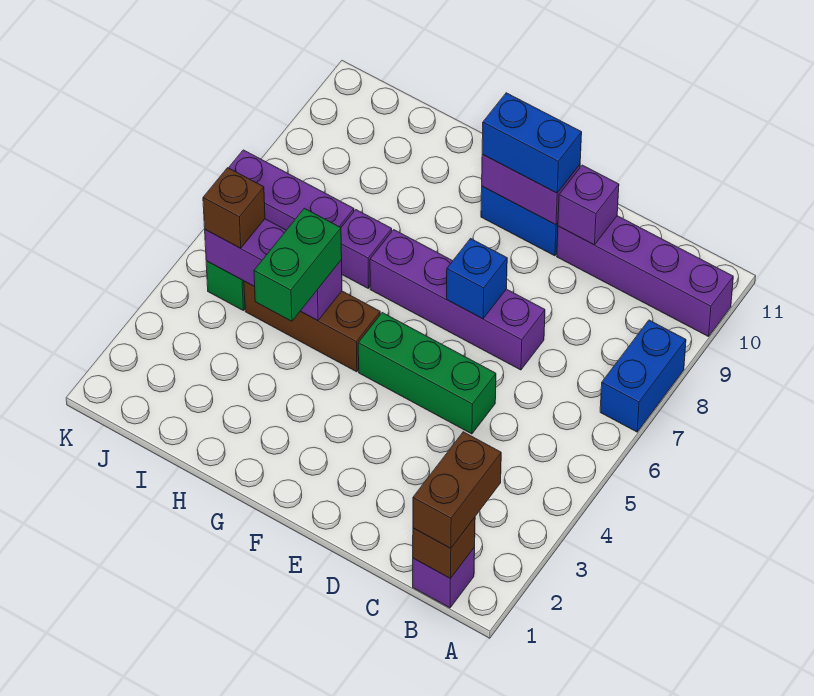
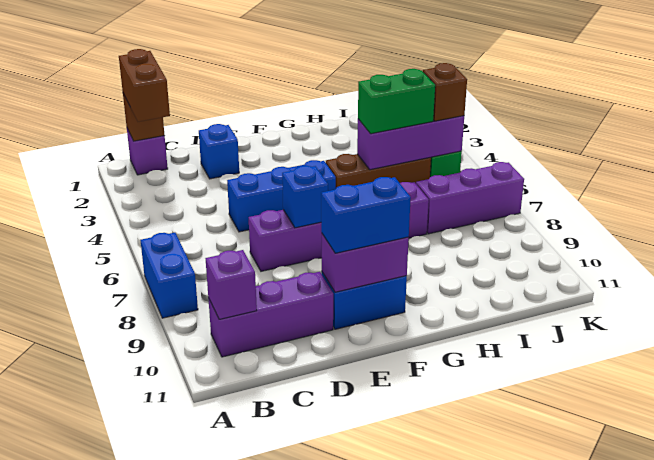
purple 1x4 brick [557,216,733,337] -> purple 1x3 brick [208,272,333,357]
none -> blue 1x1 brick [199,124,239,179]
green 1x3 brick [358,313,496,434] -> blue 1x3 brick [227,160,336,232]
purple 1x1 brick [558,165,619,245] -> purple 1x1 brick moved to [205,250,257,319]
green 1x2 brick [254,208,342,321] -> green 1x2 brick turned to [358,69,435,134]

